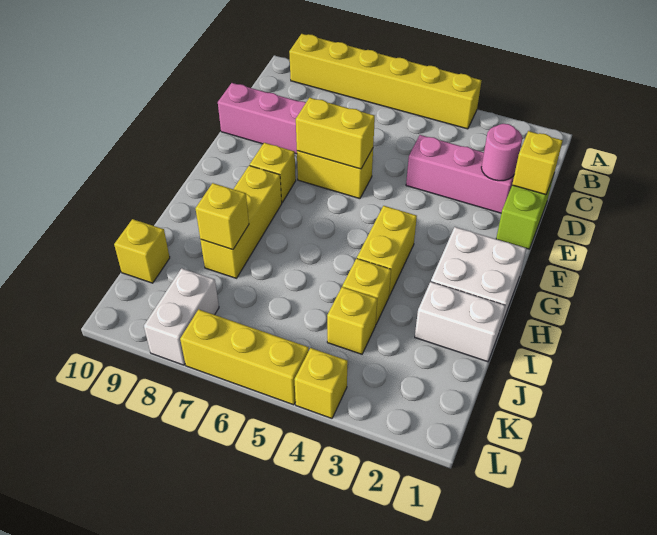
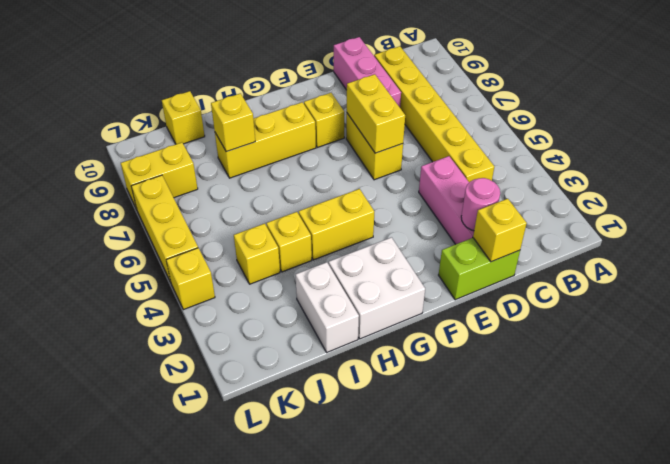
yellow 1x6 brick [289,34,482,129] -> yellow 1x6 brick moved to [374,46,494,182]
white 1x2 brick [144,268,219,365] -> yellow 1x2 brick [121,143,198,209]

